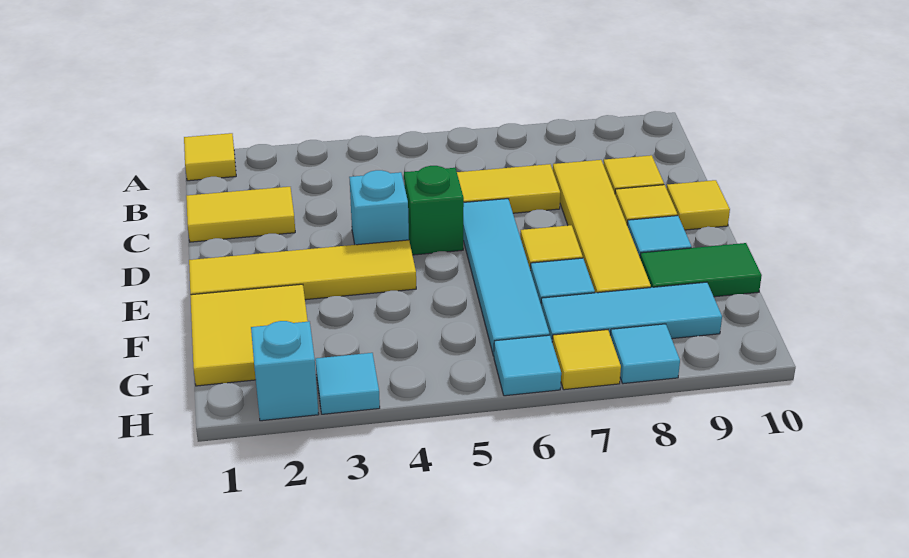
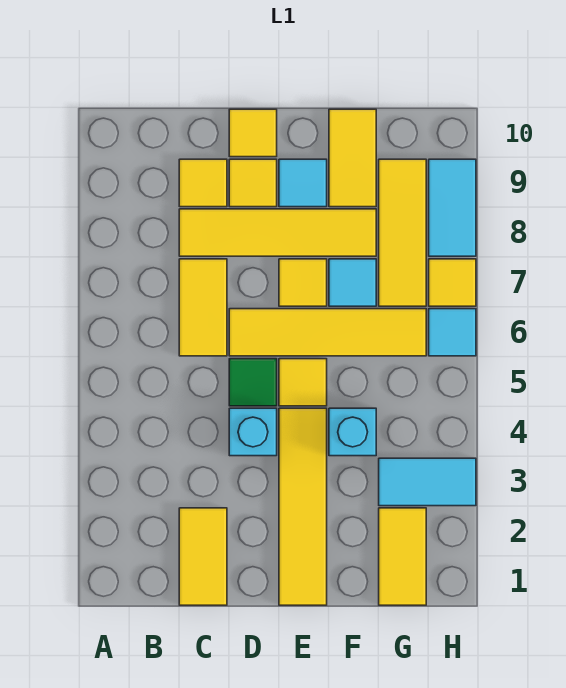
yellow 1x1 tile [184,133,236,181] -> yellow 1x1 tile moved to [279,359,327,406]
green 1x1 brick [404,166,464,255] -> green 1x1 tile [229,359,277,406]
cyan 1x4 tile [463,199,549,356] -> yellow 1x4 tile [229,309,426,356]
yellow 2x2 tile [190,284,308,386] -> yellow 1x2 tile [379,508,426,605]
green 1x2 tile [640,243,762,297] -> yellow 1x2 tile [329,109,376,207]
cyan 1x3 tile [541,282,722,342] -> yellow 1x3 tile [379,159,426,306]
cyan 1x1 brick [251,321,319,421] -> cyan 1x1 brick moved to [329,408,376,456]
cyan 1x1 tile [315,353,380,414] -> cyan 1x2 tile [379,458,476,506]
cyan 1x1 tile [610,324,680,384] -> cyan 1x2 tile [429,159,476,256]

